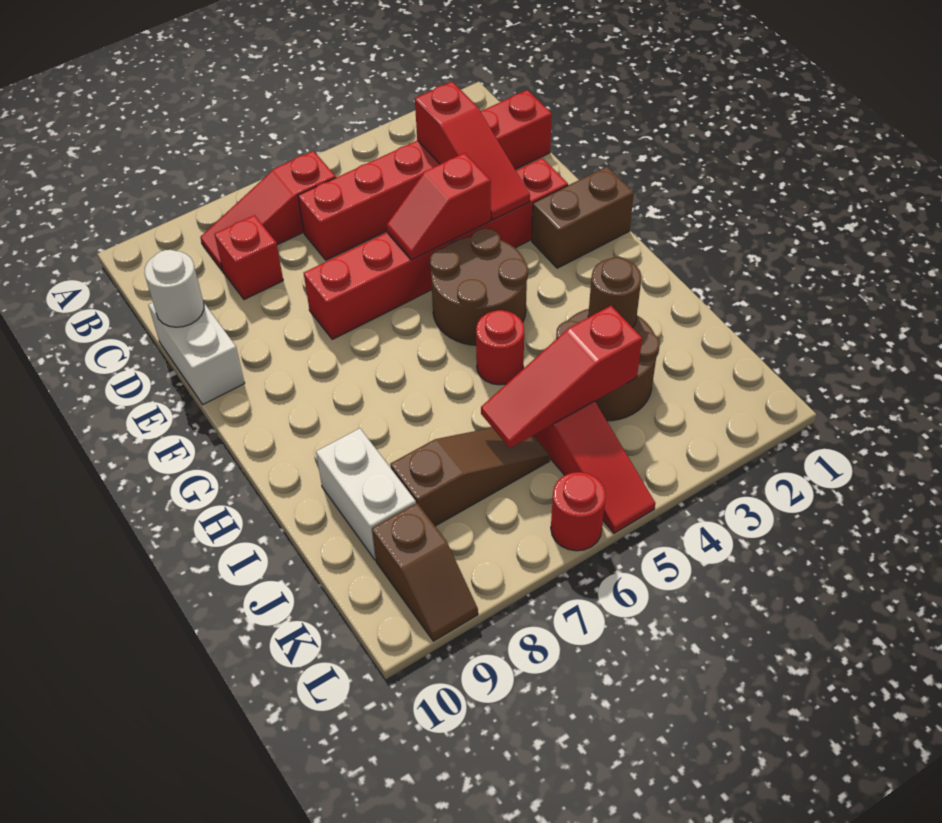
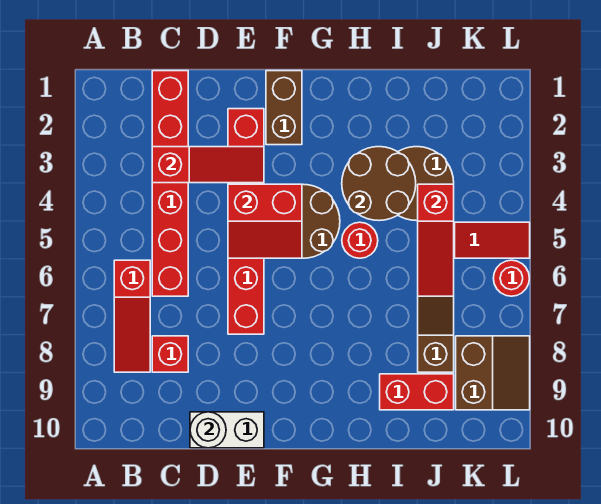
red 1x2 slope [387,153,491,260] -> red 2x2 slope [228,184,302,258]
brown 1x1 round brick [588,257,642,328] -> brown 2x2 round brick [342,147,416,221]
white 1x2 brick [316,428,416,560] -> red 1x2 brick [380,374,454,410]
brown 1x2 slope [372,503,478,641] -> brown 2x2 slope [456,336,530,410]

